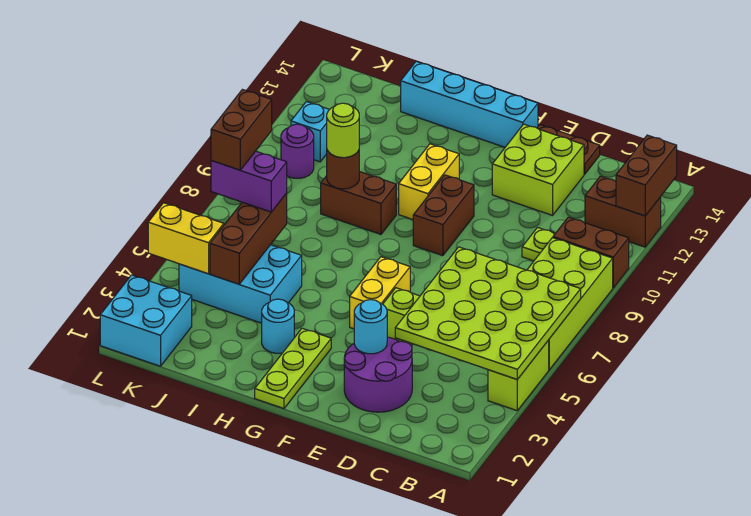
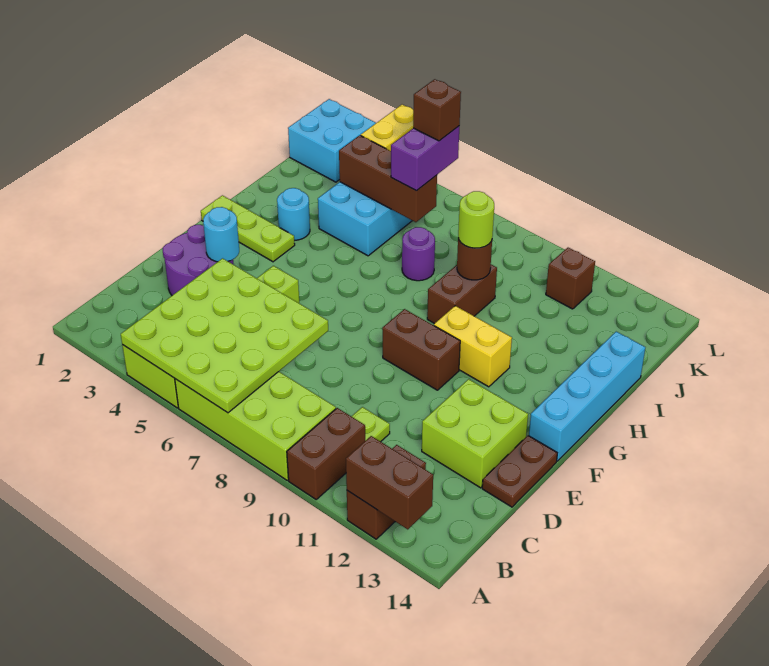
yellow 1x2 brick [350,257,410,329] -> none
brown 1x2 brick [211,90,272,170] -> brown 1x1 brick [413,79,461,141]
purple 1x1 round brick [281,124,314,178] -> purple 1x1 round brick moved to [402,227,435,281]
cyan 1x1 brick [291,102,330,162] -> brown 1x1 brick [546,248,595,309]

